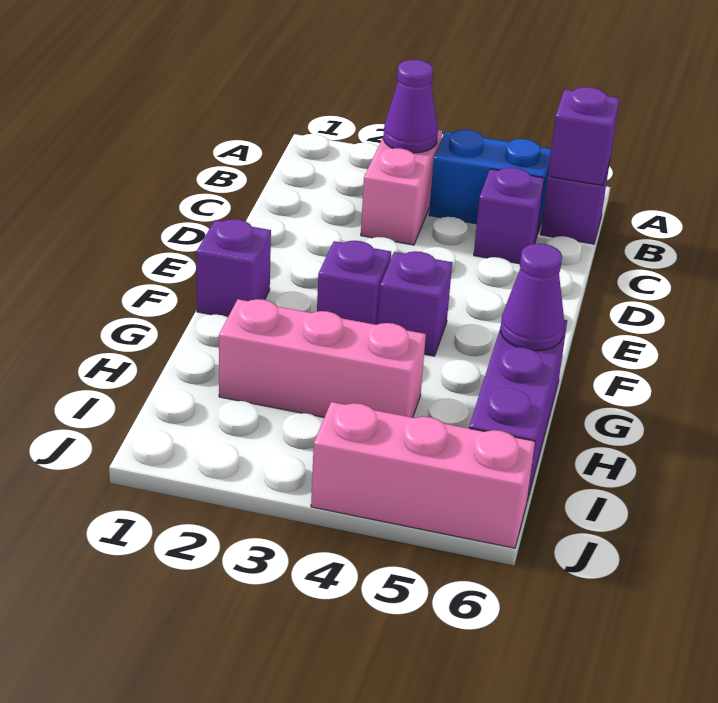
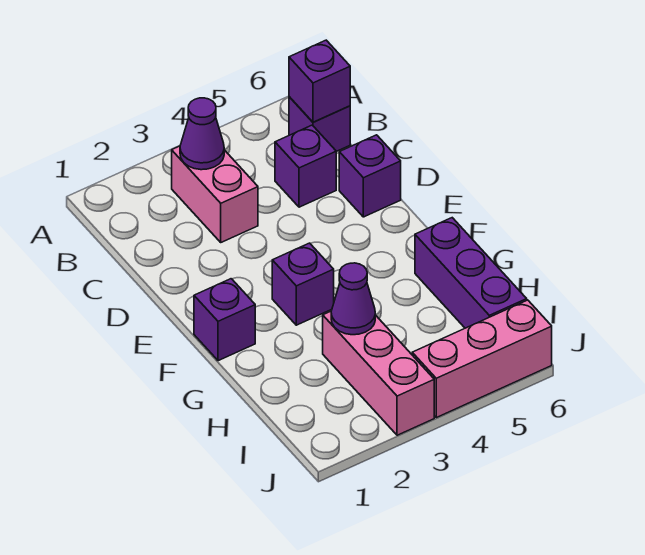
blue 1x2 brick [429,130,551,232] -> none
purple 1x1 brick [378,251,452,356] -> purple 1x1 brick moved to [339,135,401,217]
purple 1x1 cone [501,244,564,351] -> purple 1x1 cone moved to [331,263,375,335]
pink 1x3 brick [219,299,426,418] -> pink 1x3 brick turned to [323,311,434,435]

